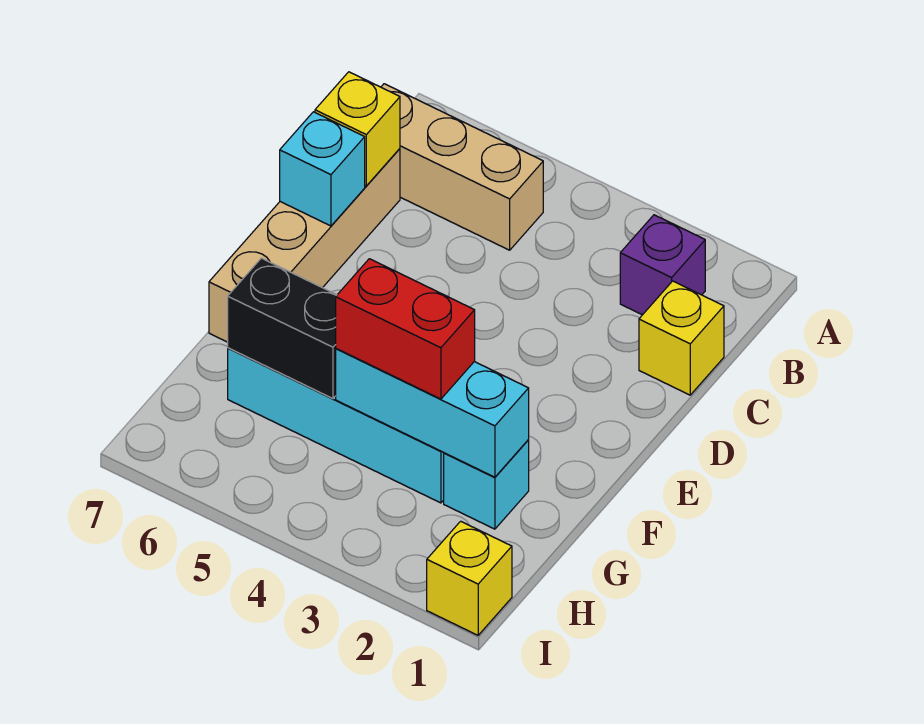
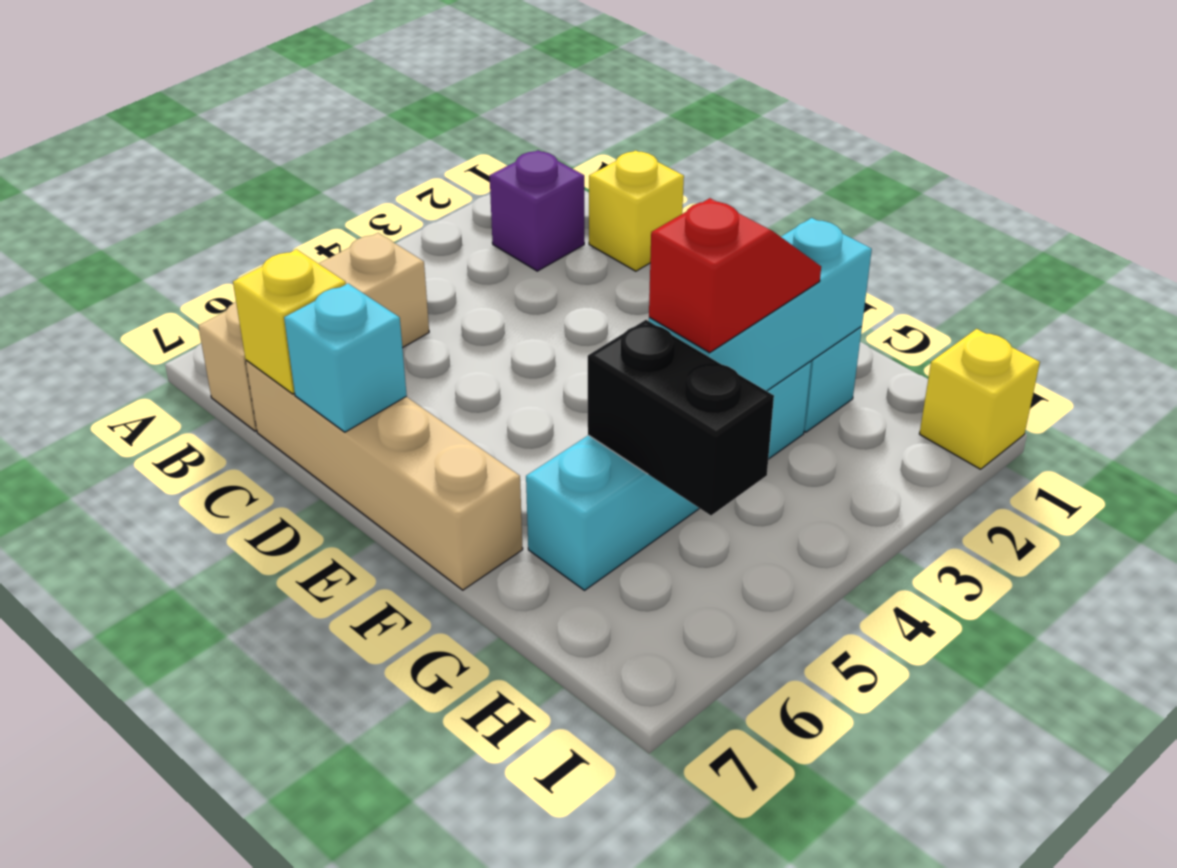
red 1x2 brick [336,259,475,399] -> red 1x2 slope [649,198,821,353]
black 1x2 brick [228,258,337,399] -> black 1x2 brick turned to [588,320,774,515]

